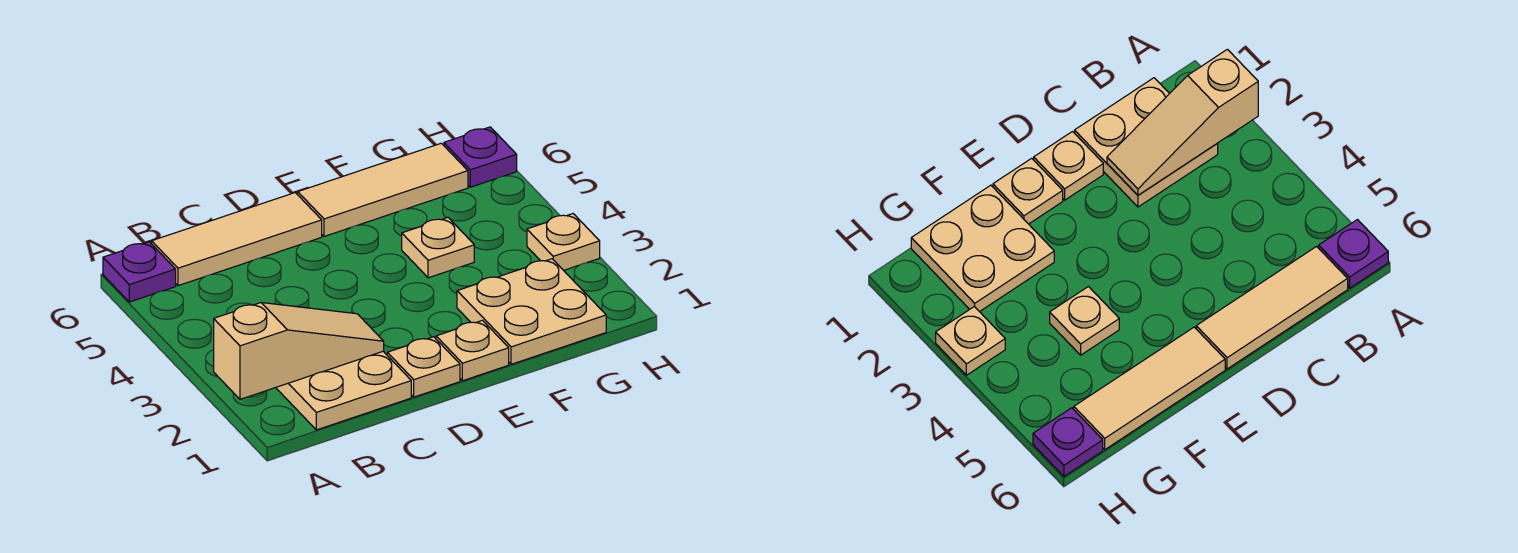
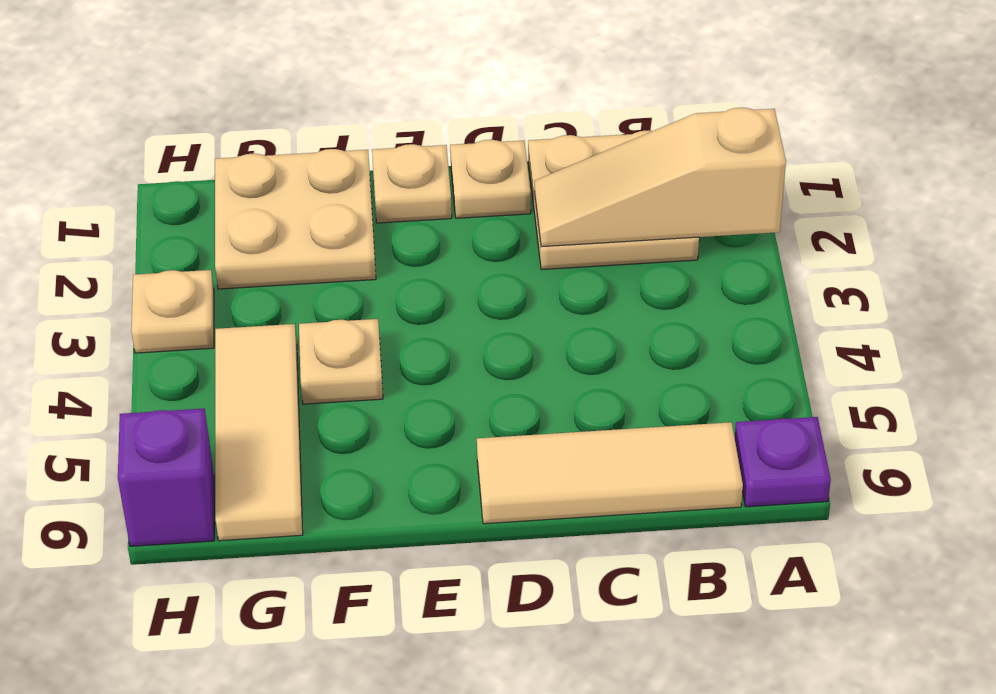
tan 1x3 tile [298,143,468,236] -> tan 1x3 tile turned to [215,324,303,541]
purple 1x1 plate [444,127,517,187] -> purple 1x1 brick [118,409,214,546]

